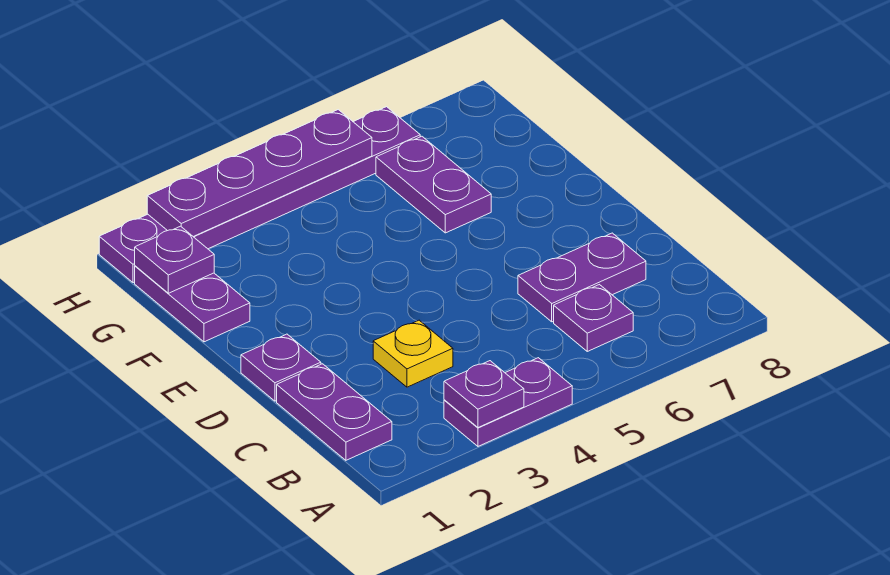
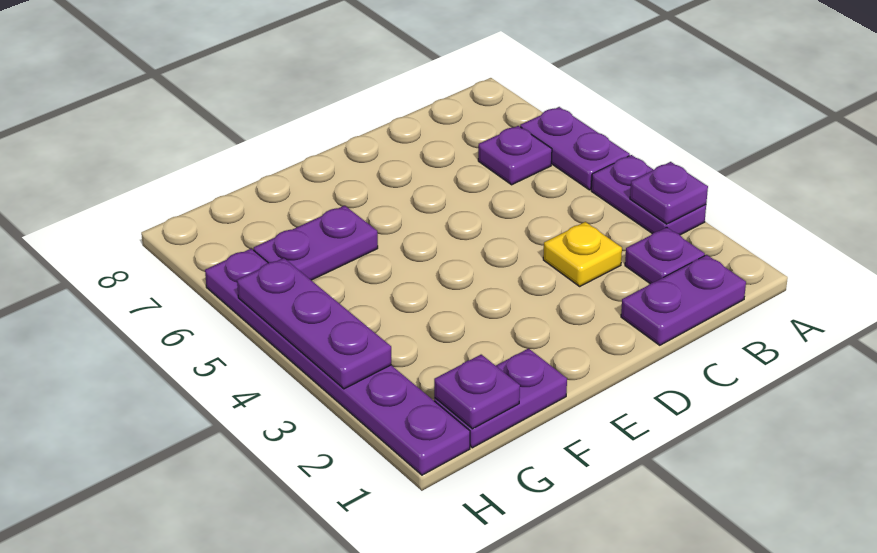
purple 1x2 plate [518,233,646,322] -> purple 1x2 plate moved to [520,107,630,190]
purple 1x1 plate [241,334,321,401] -> purple 1x1 plate moved to [625,227,705,284]
purple 1x4 plate [147,110,372,237] -> purple 1x3 plate [237,258,391,389]

